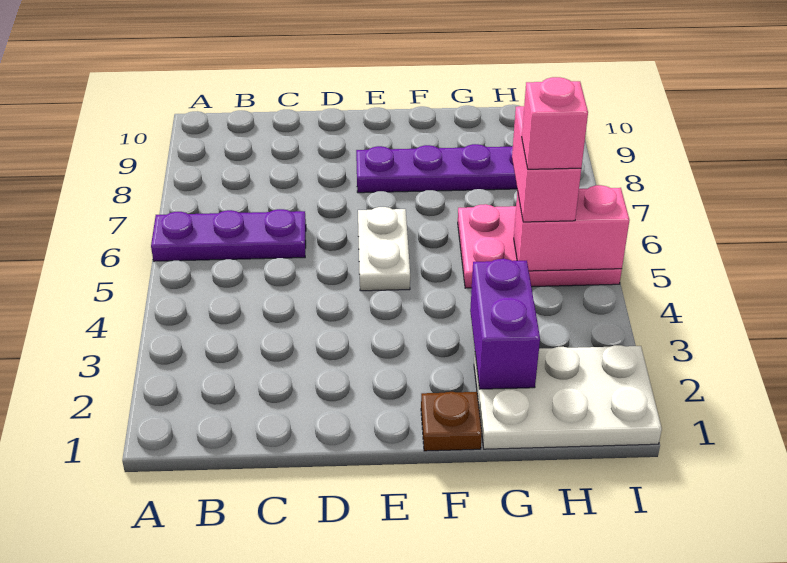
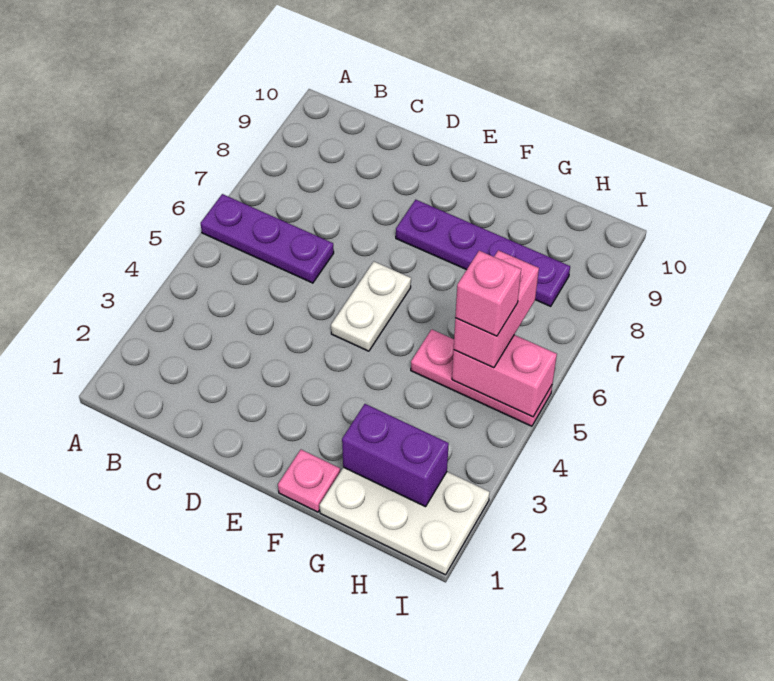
brown 1x1 plate [421,392,482,451] -> pink 1x1 plate [278,450,340,512]
purple 1x2 brick [470,259,540,389] -> purple 1x2 brick turned to [342,404,449,507]
pink 2x3 plate [458,204,622,288] -> pink 1x3 plate [411,329,552,426]

